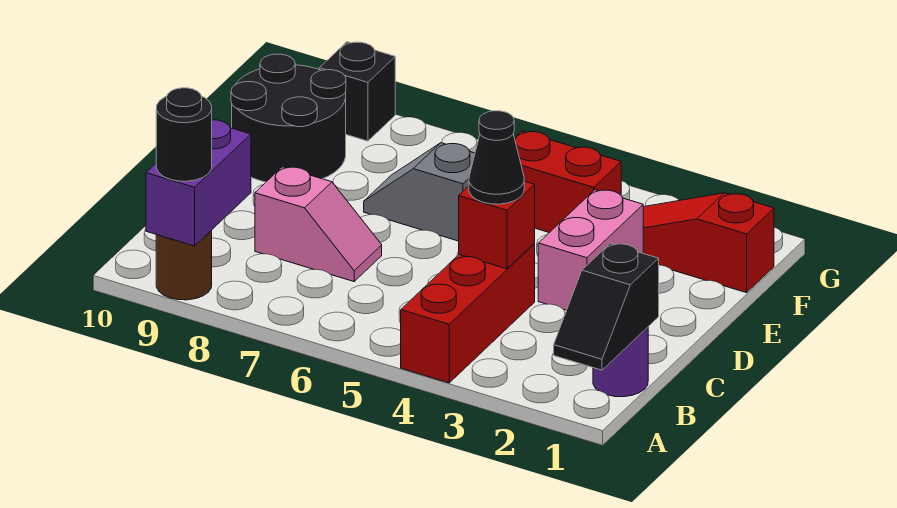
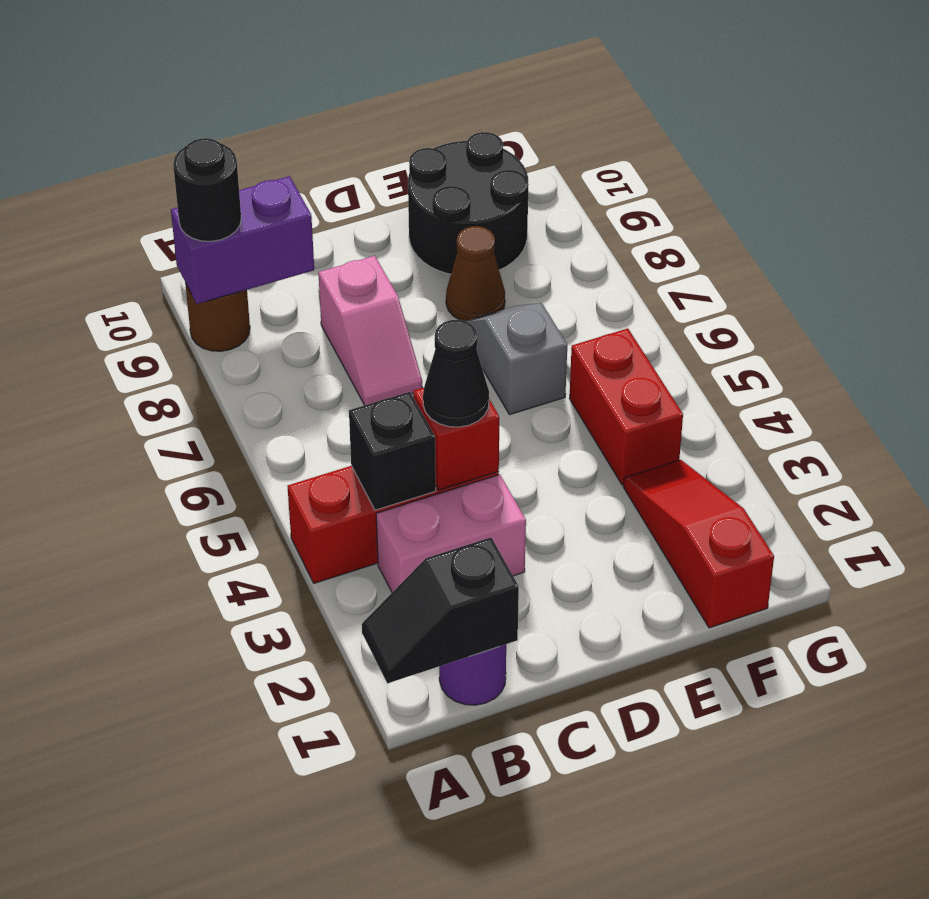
pink 1x2 brick [538,190,643,310] -> pink 1x2 brick moved to [376,474,526,592]
none -> brown 1x1 cone [446,226,505,321]
black 1x1 brick [319,42,395,141] -> black 1x1 brick moved to [349,392,436,510]

